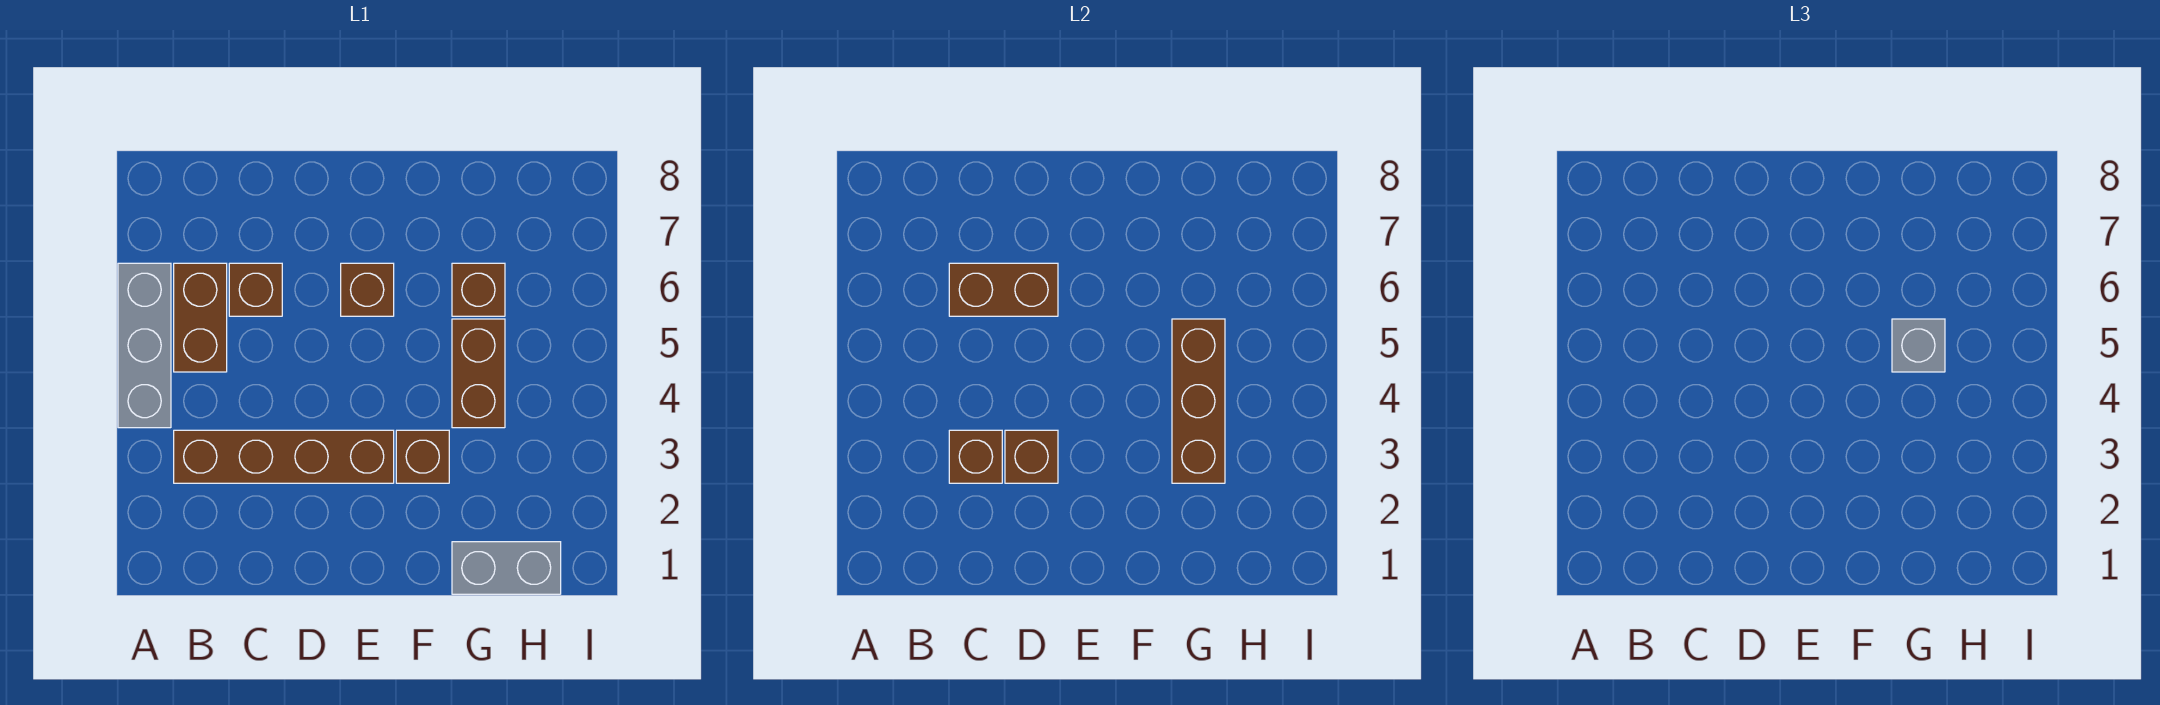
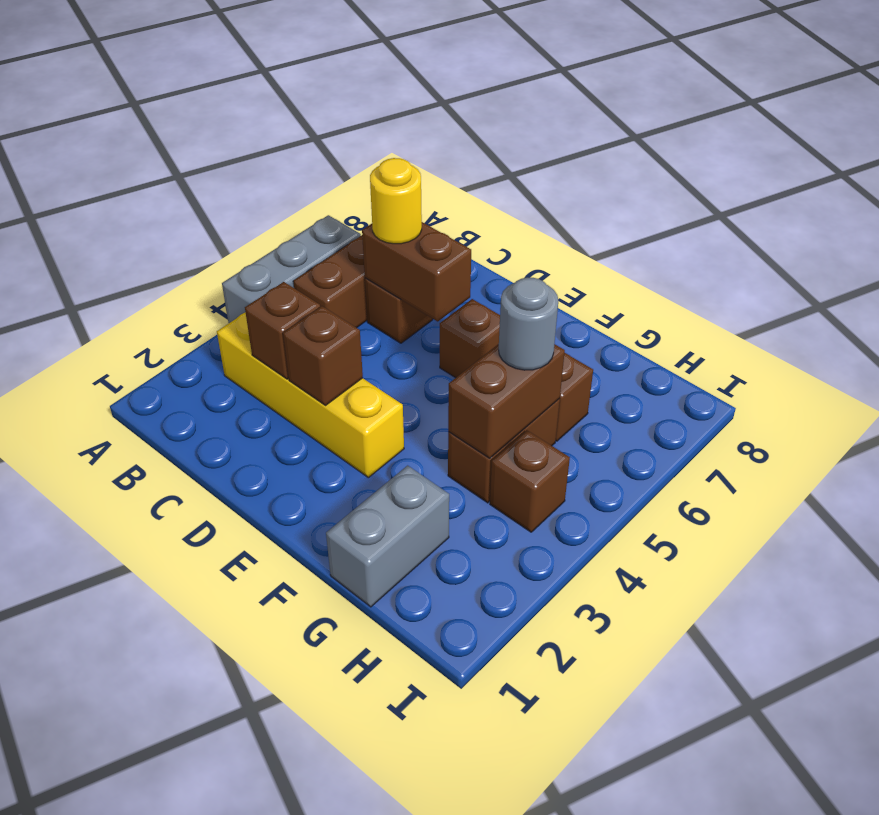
brown 1x4 brick [174,430,394,483] -> yellow 1x4 brick [217,313,404,478]
none -> yellow 1x1 round brick [370,158,422,244]
brown 1x1 brick [396,430,449,483] -> brown 1x1 brick moved to [490,430,570,532]
grey 1x2 brick [452,542,561,594] -> grey 1x2 brick turned to [326,466,449,607]
brown 1x3 brick [1172,319,1225,483] -> brown 1x2 brick [448,344,565,458]
grey 1x1 brick [1892,319,1945,372] -> grey 1x1 round brick [499,278,558,370]

